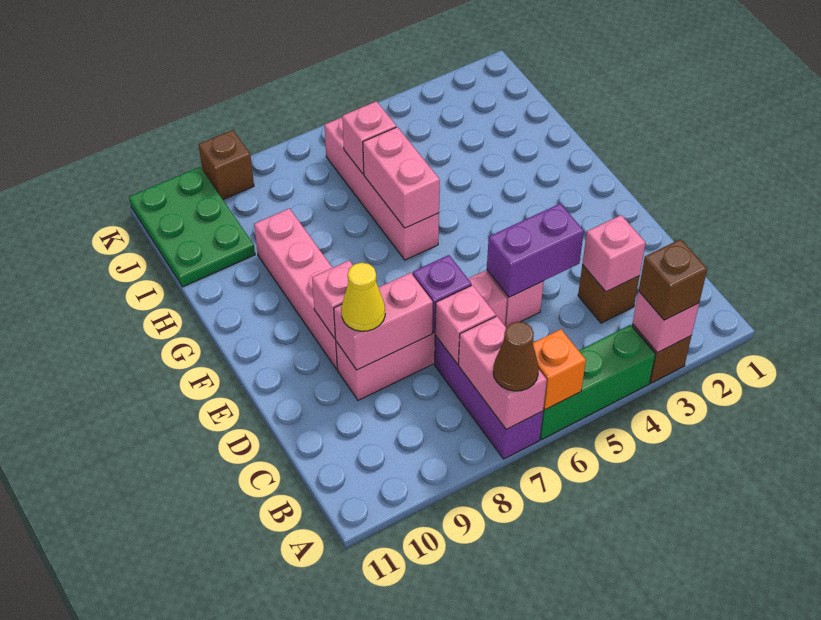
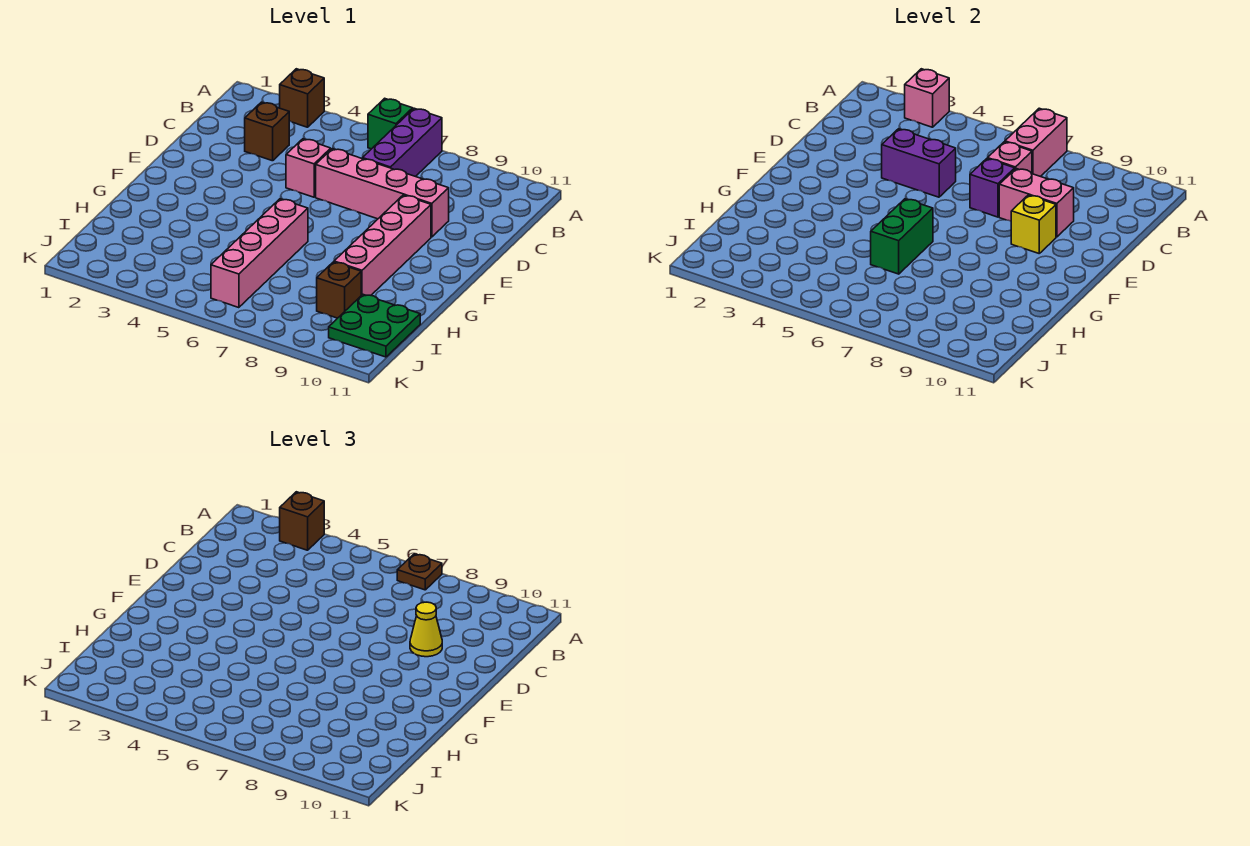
green 1x3 brick [540,325,655,440] -> green 1x1 brick [368,98,413,149]
orange 1x1 brick [533,329,586,410] -> none
brown 1x1 cone [493,322,539,391] -> brown 1x1 plate [397,554,442,590]
pink 1x1 brick [582,215,646,292] -> none
pink 1x1 brick [312,261,353,338] -> yellow 1x1 brick [1011,195,1056,253]
pink 1x2 brick [363,127,440,228] -> green 1x2 brick [871,199,933,274]
pink 1x1 brick [342,101,396,174] -> none
green 2x3 plate [129,167,255,287] -> green 2x2 plate [329,294,420,357]
brown 1x1 brick [199,130,254,199] -> brown 1x1 brick moved to [317,262,361,318]

